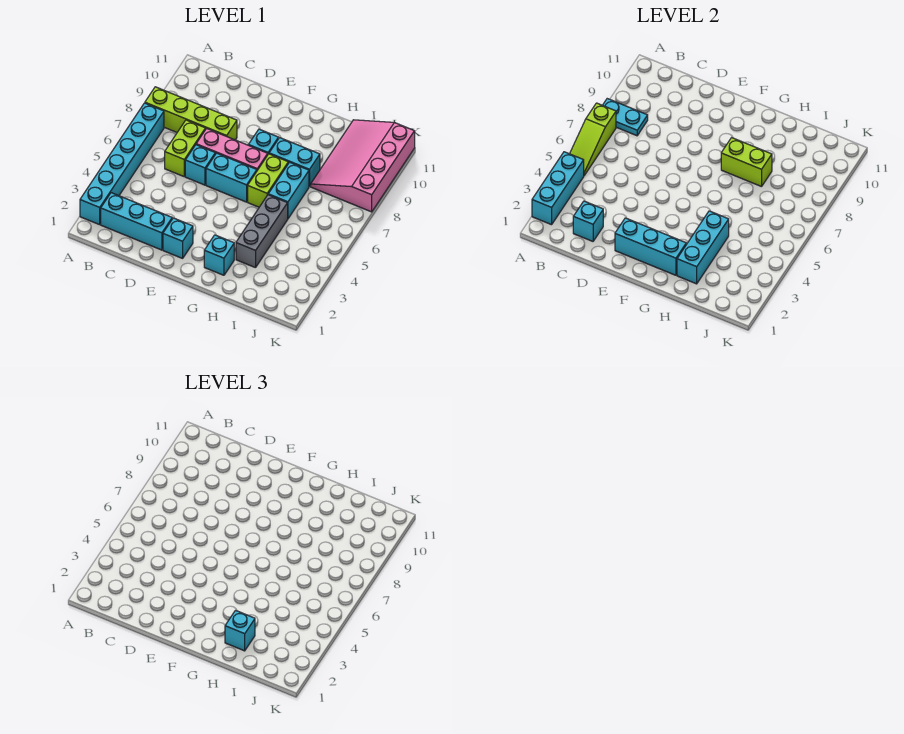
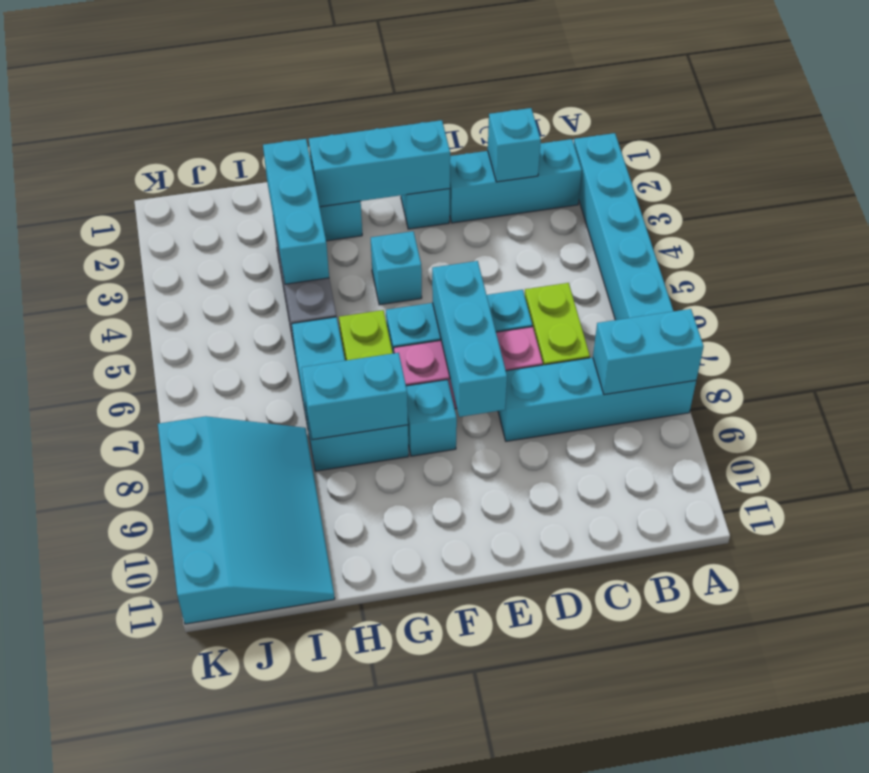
cyan 1x3 brick [532,152,584,225] -> cyan 1x3 brick moved to [432,261,507,417]
lime 1x3 slope [570,103,616,176] -> none
lime 1x4 brick [145,87,237,140] -> cyan 1x4 brick [498,358,696,441]
cyan 1x2 plate [603,99,648,136] -> cyan 1x2 brick [593,309,704,395]
lime 1x2 brick [721,138,772,187] -> cyan 1x2 brick [302,353,408,440]
cyan 1x1 brick [225,610,255,651] -> cyan 1x1 brick moved to [371,231,422,305]
pink 3x4 slope [311,120,415,212] -> cyan 3x4 slope [158,416,335,624]

